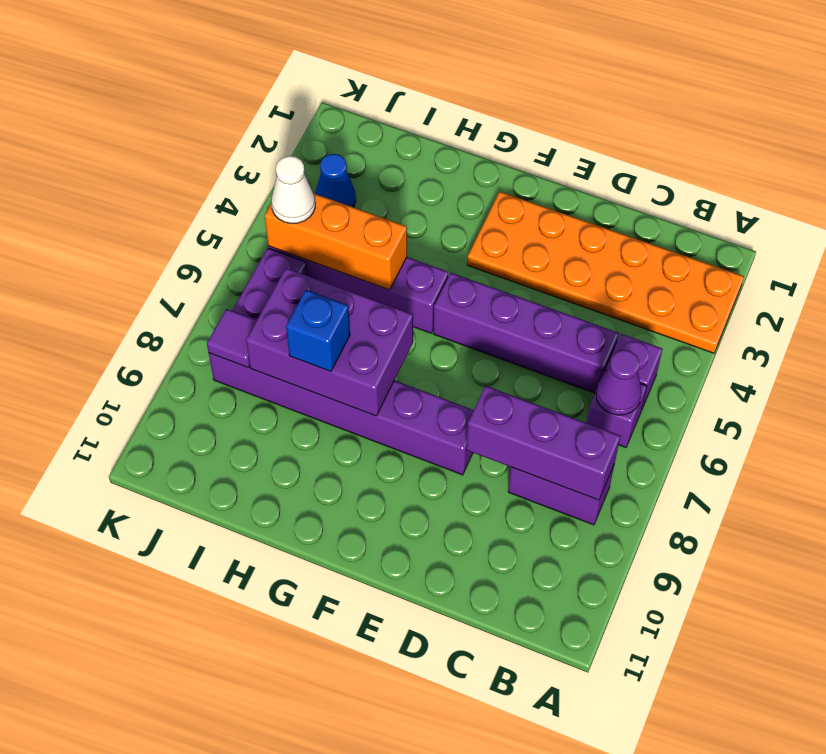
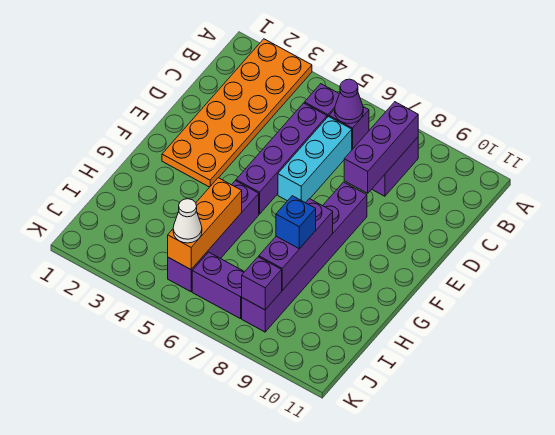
none -> cyan 1x3 brick [278,116,352,203]
purple 2x3 brick [246,268,413,416] -> purple 1x3 brick [259,199,333,290]
blue 1x1 cone [315,154,356,207] -> none
purple 1x1 tile [207,309,257,368] -> purple 1x1 brick [242,257,282,310]

